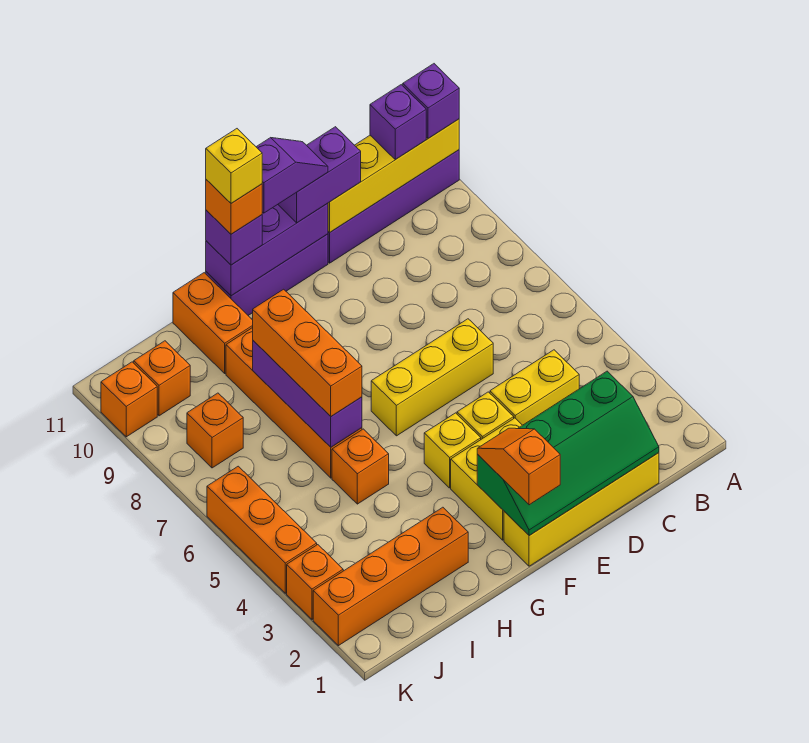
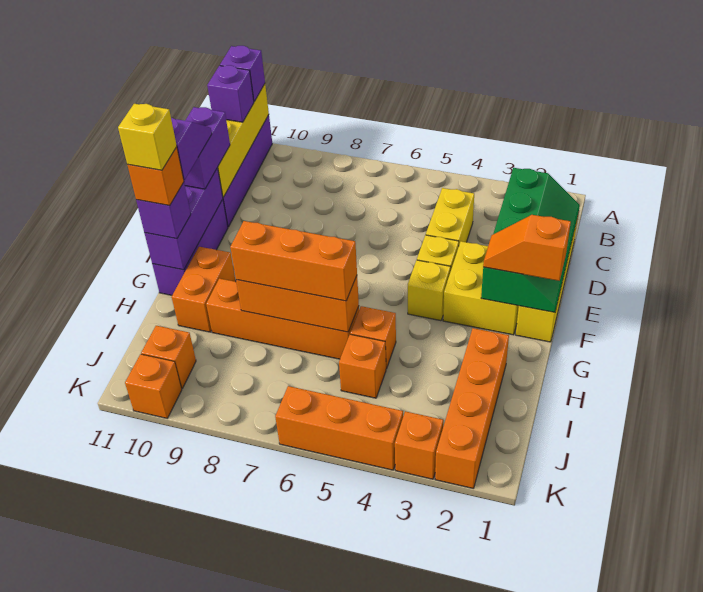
yellow 1x3 brick [371,319,493,436] -> none
purple 1x3 brick [253,341,362,447] -> orange 1x3 brick [236,276,359,332]
orange 1x2 brick [173,273,253,373] -> orange 1x2 brick turned to [172,247,236,332]
orange 1x1 brick [187,393,243,468] -> orange 1x1 brick moved to [339,334,386,398]

